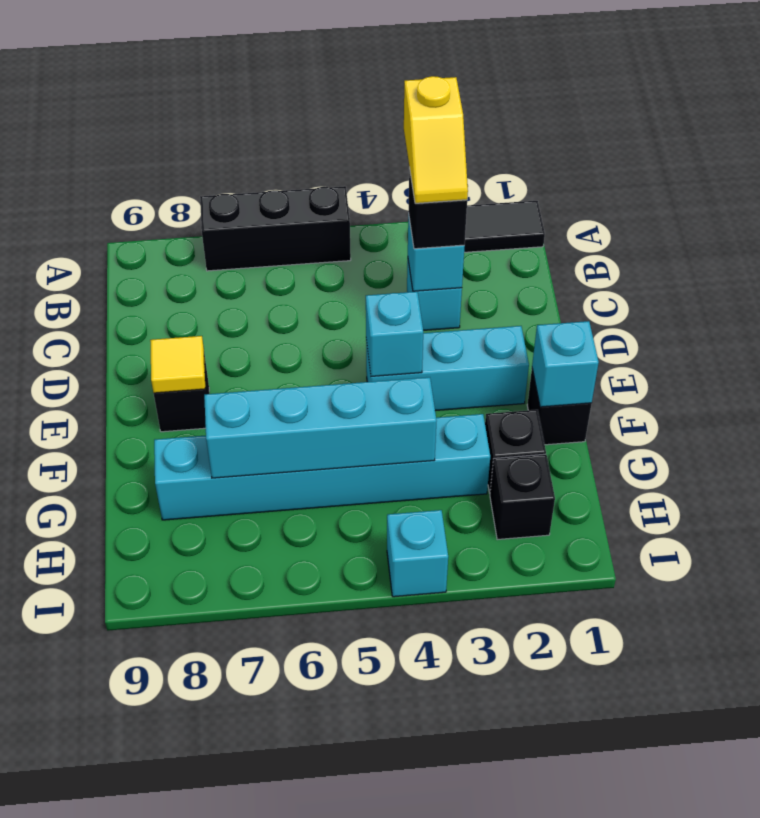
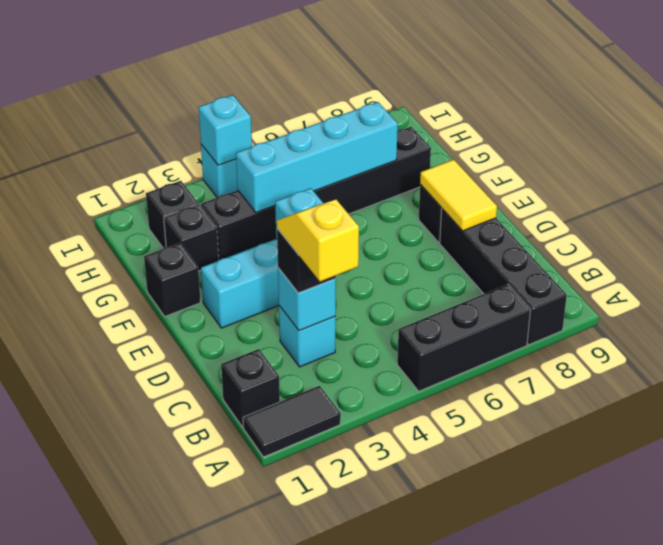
none -> black 1x4 brick [440,209,567,345]
none -> black 1x1 brick [221,349,280,427]
yellow 1x1 tile [150,336,205,393] -> yellow 1x2 tile [420,160,497,231]
cyan 1x1 brick [532,321,599,407] -> cyan 1x1 brick moved to [199,95,252,165]
cyan 1x6 brick [154,414,490,520] -> black 1x6 brick [201,127,431,260]

